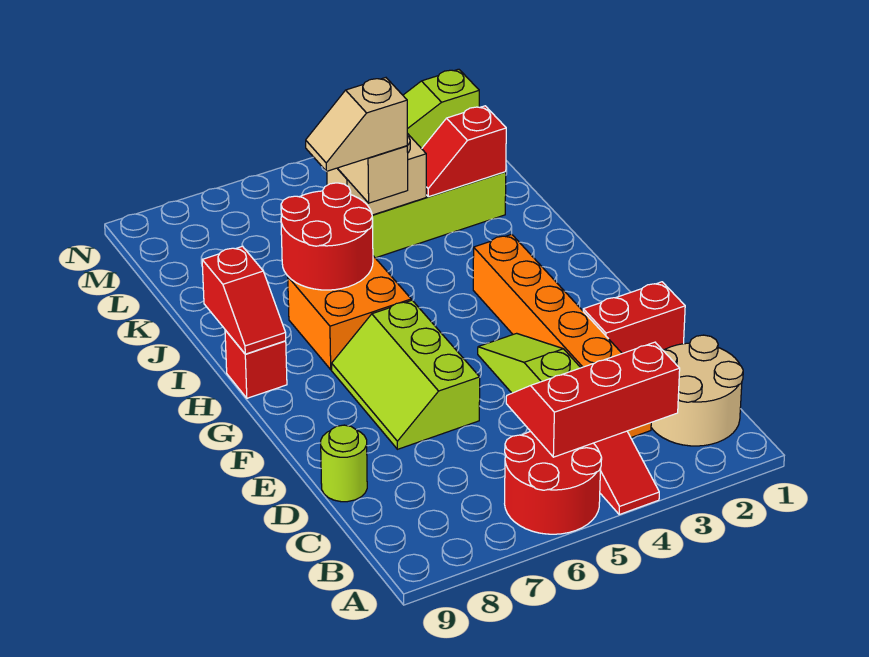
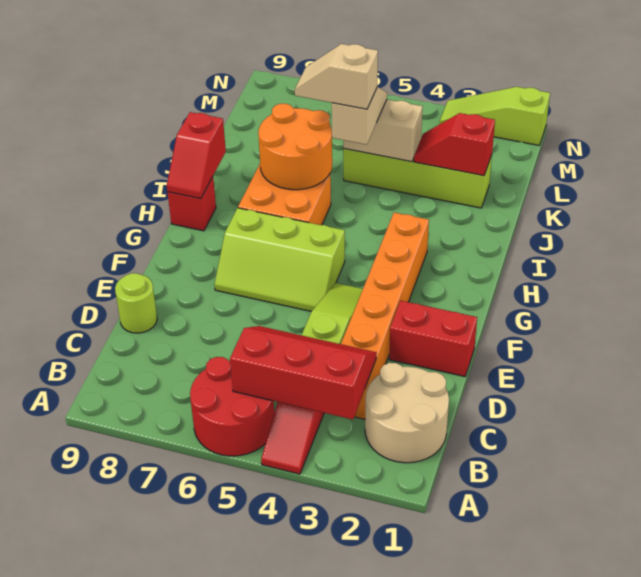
lime 2x3 slope [332,300,480,449] -> lime 2x3 slope turned to [214,208,345,312]
red 2x2 round brick [281,183,373,290] -> orange 2x2 round brick [258,104,332,190]

